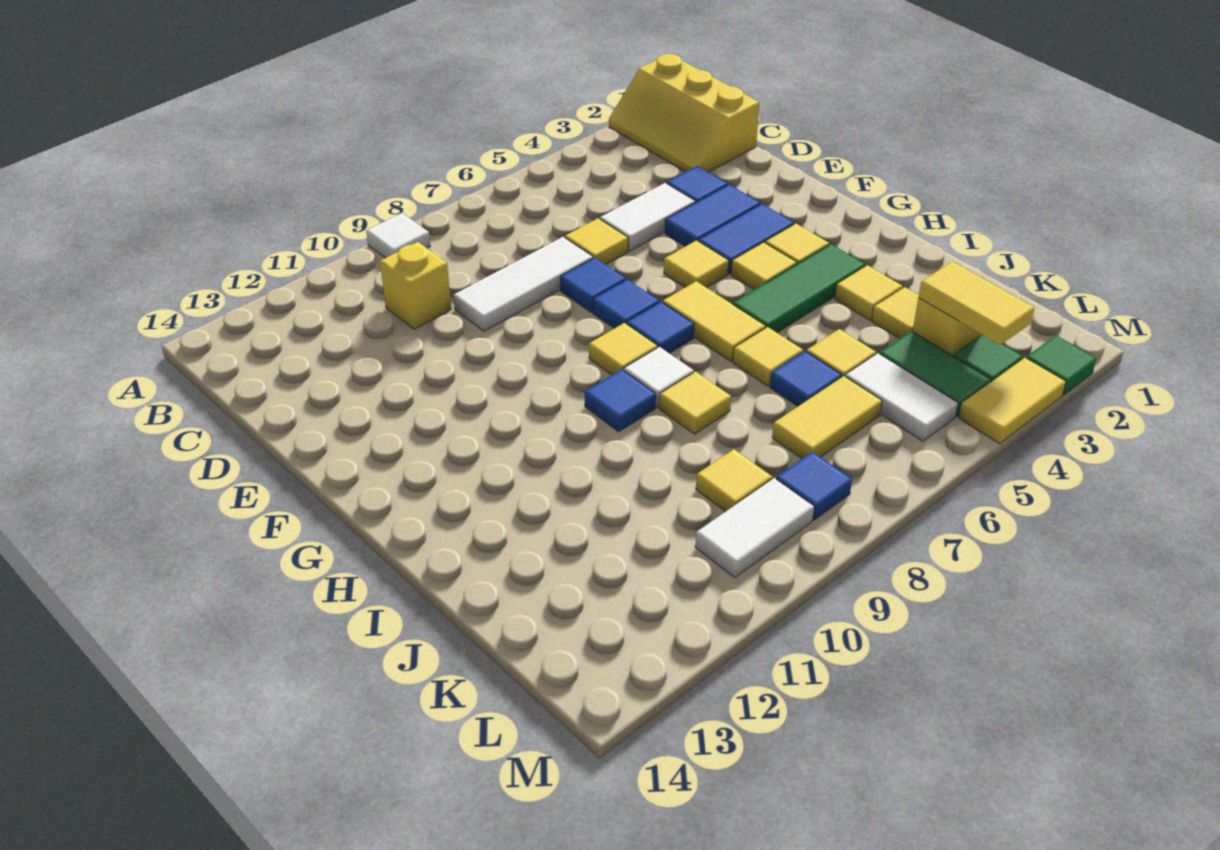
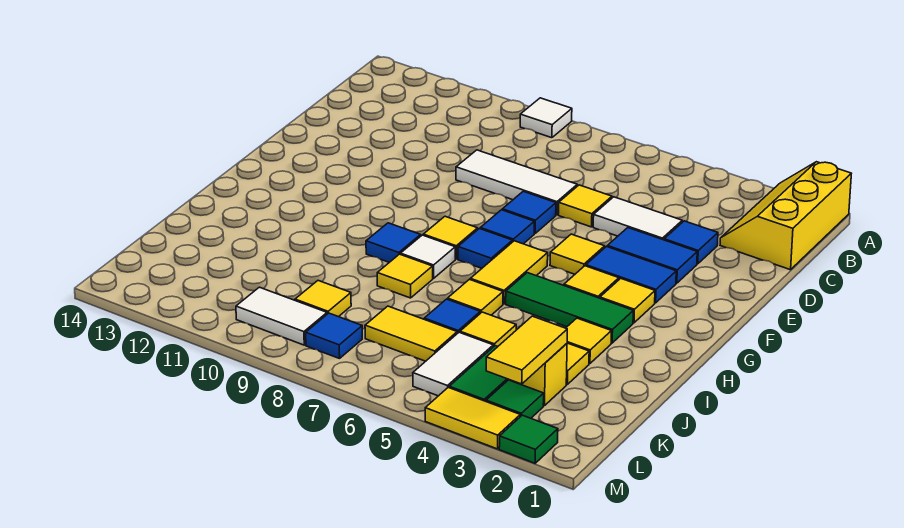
yellow 1x1 brick [380,242,451,329] -> none

